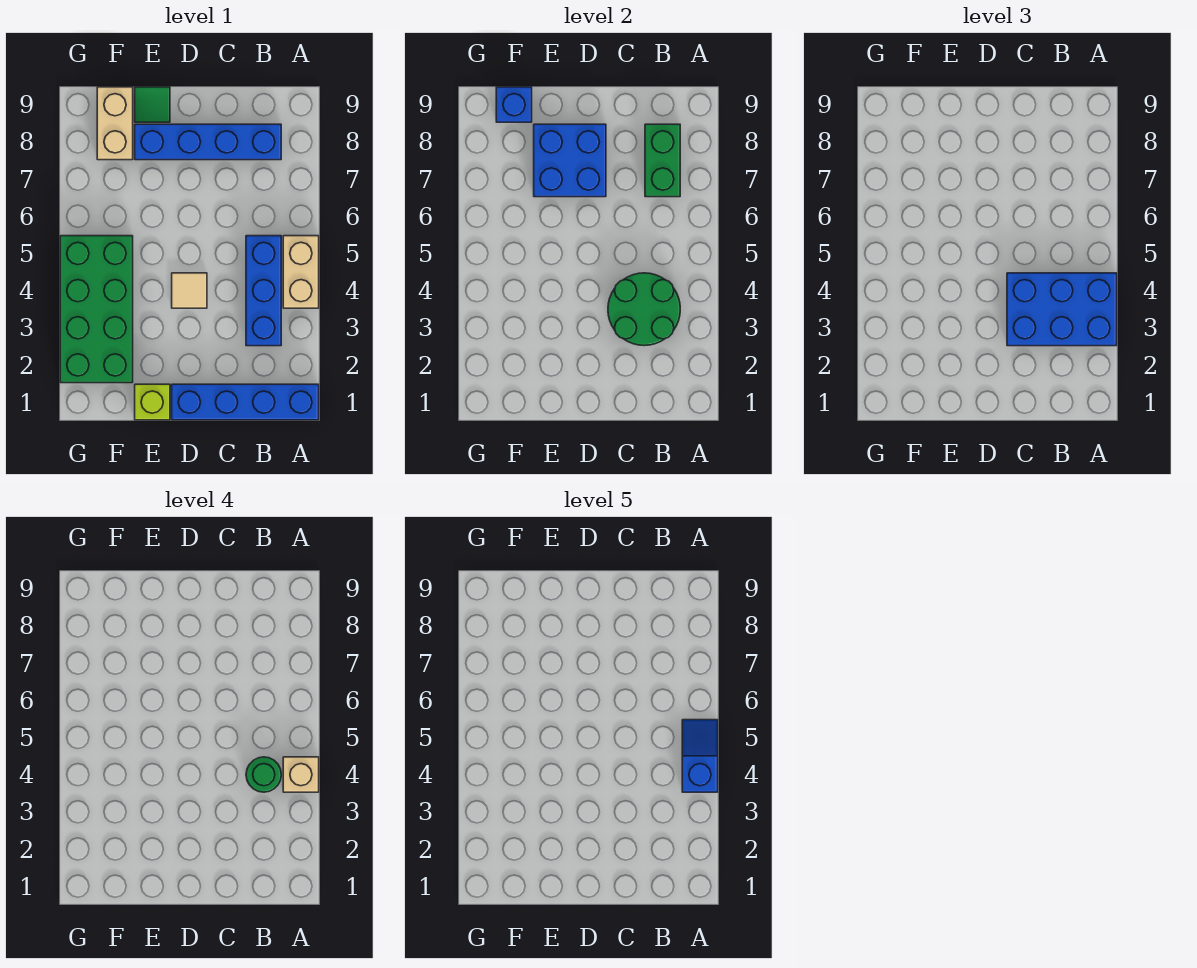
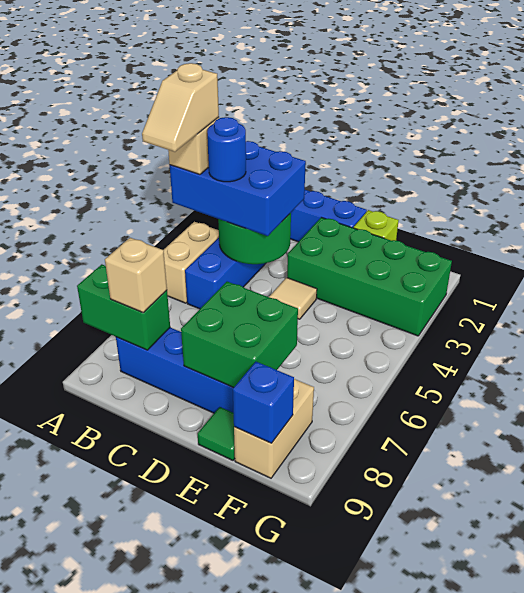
blue 1x2 slope [682,720,718,792] -> tan 1x2 slope [142,63,219,152]
green 1x1 round brick [246,757,281,792] -> blue 1x1 round brick [207,117,246,182]
green 1x2 brick [645,124,680,197] -> green 1x2 brick turned to [77,264,170,350]
none -> tan 1x1 brick [105,238,167,313]
blue 2x2 brick [534,124,606,197] -> green 2x2 brick [181,282,298,388]
green 2x4 brick [60,236,133,383] -> green 2x4 brick turned to [287,217,452,336]

